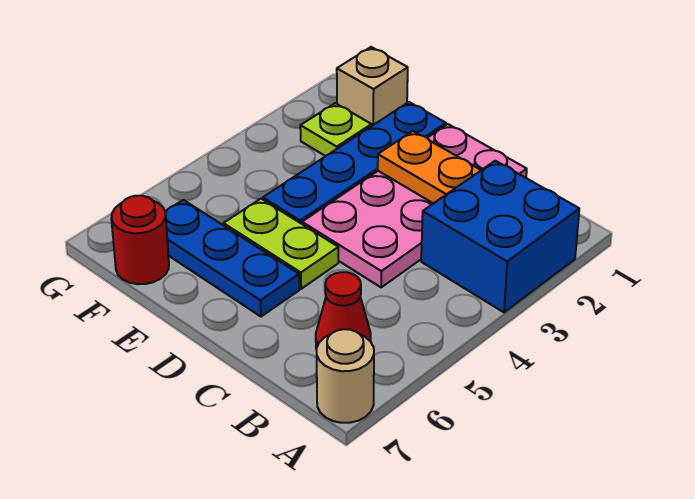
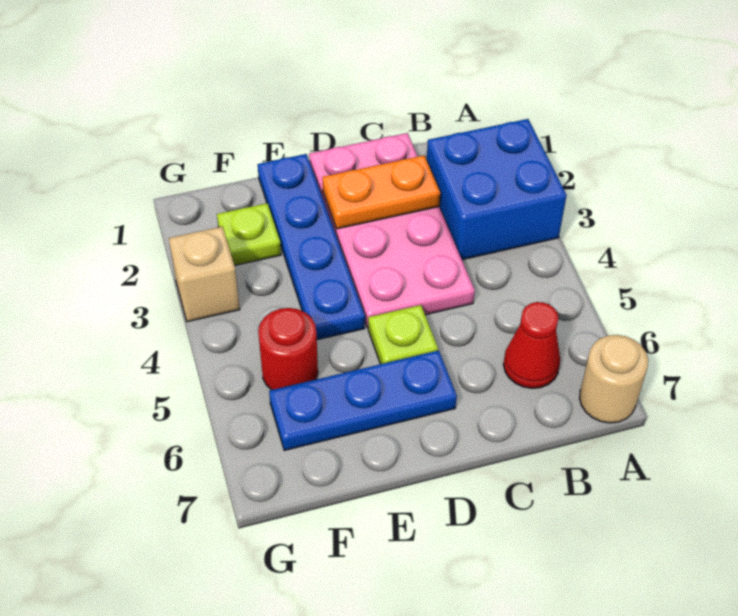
lime 1x2 plate [223,199,338,289] -> lime 1x1 plate [368,305,438,364]
tan 1x1 brick [337,47,408,126] -> tan 1x1 brick moved to [169,227,240,322]
red 1x1 round brick [111,196,169,284] -> red 1x1 round brick moved to [258,308,318,390]

